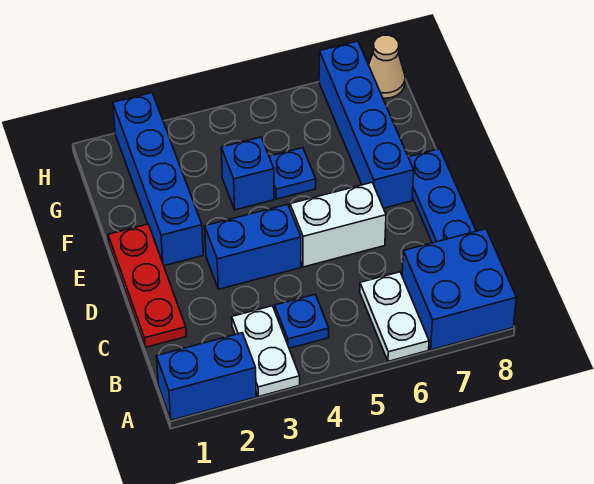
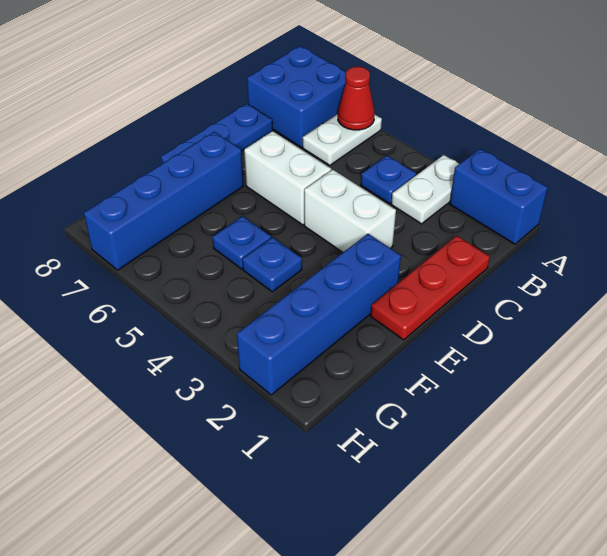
none -> red 1x1 cone [338,67,375,130]
blue 1x2 brick [205,204,301,289] -> white 1x2 brick [304,170,396,252]
blue 1x1 brick [221,137,274,210] -> blue 1x1 plate [242,237,302,292]
tan 1x1 cone [369,35,405,98] -> none

